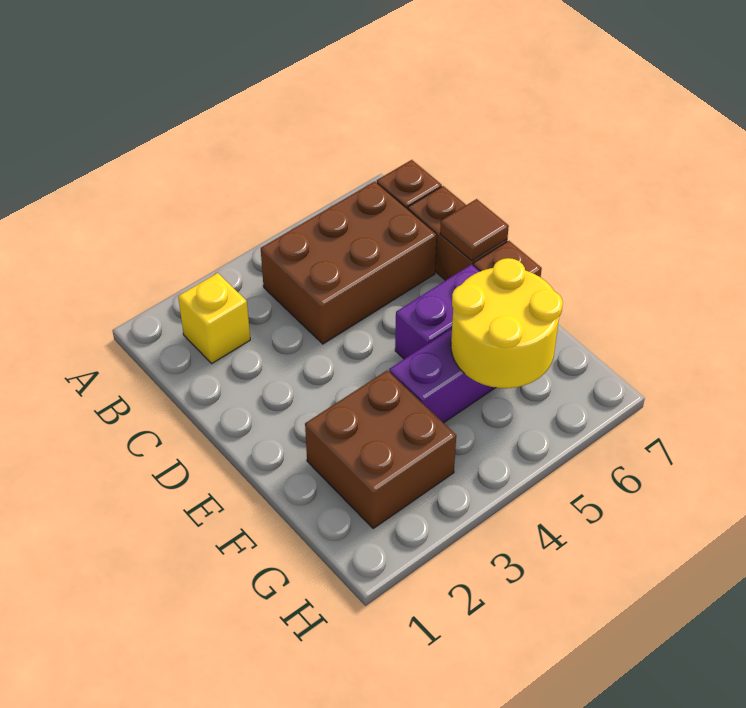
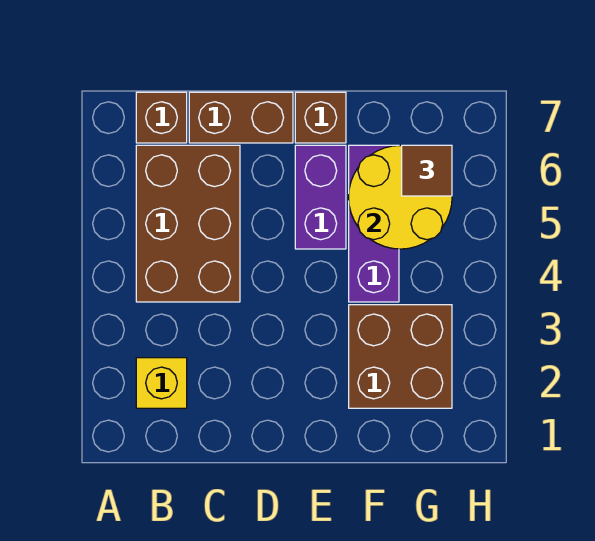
brown 1x1 tile [440,199,509,261] -> brown 1x1 tile moved to [402,145,452,196]

